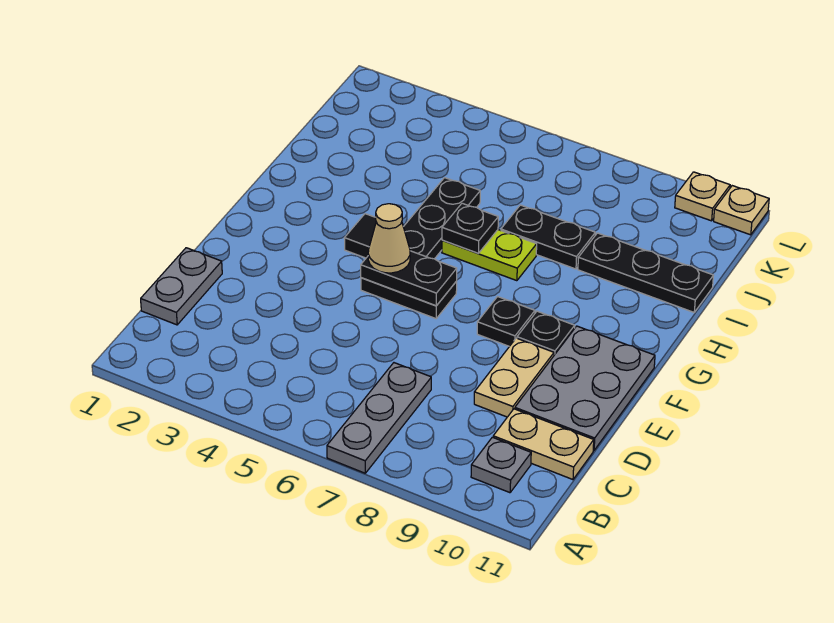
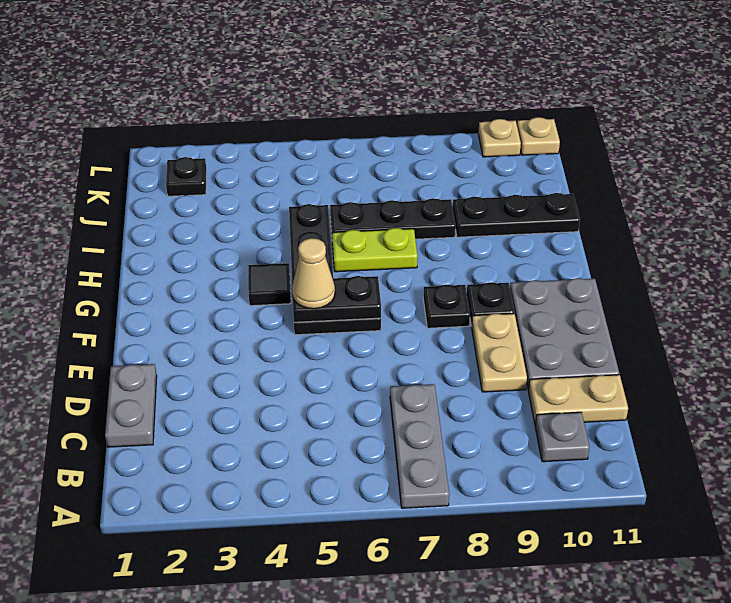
black 1x1 plate [442,203,498,253] -> black 1x1 plate moved to [166,157,206,196]
black 1x2 plate [501,205,595,269] -> black 1x3 plate [330,198,455,239]

